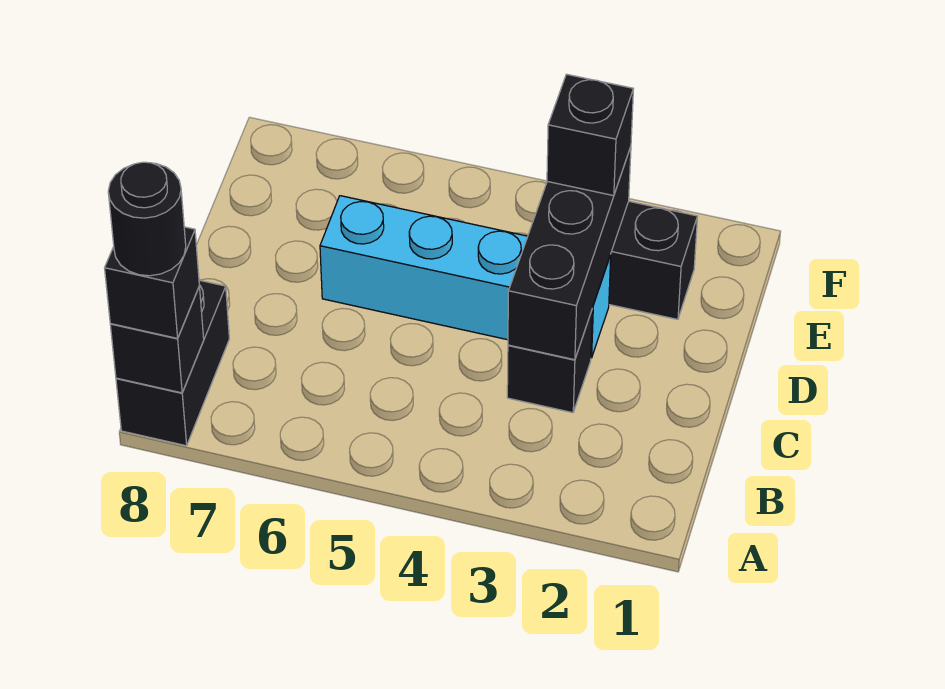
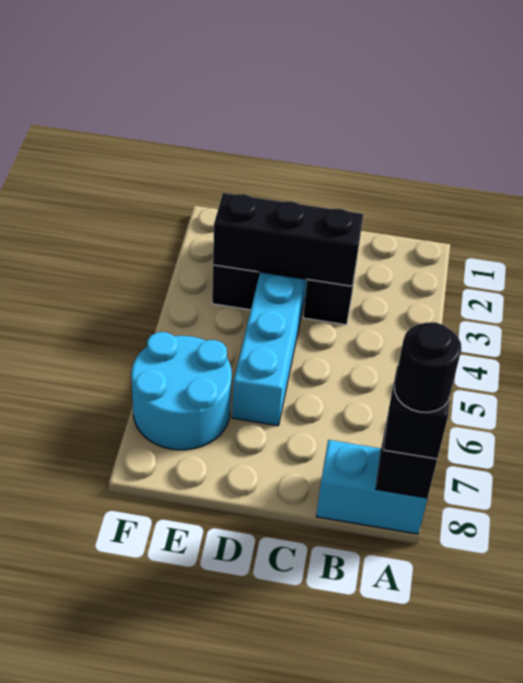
black 1x2 brick [116,280,229,446] -> cyan 1x2 brick [316,440,427,534]
black 1x1 brick [547,74,633,196] -> none
none -> cyan 2x2 round brick [131,332,232,450]

